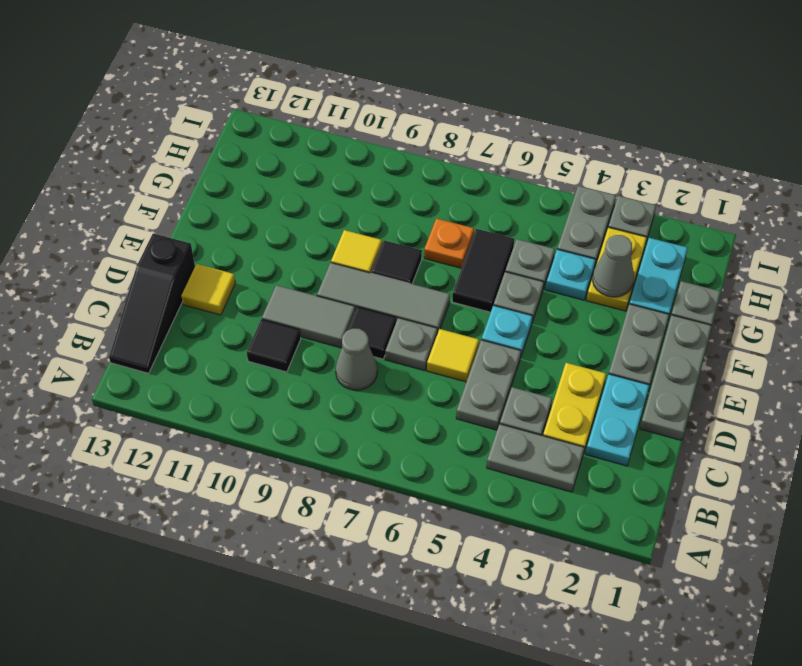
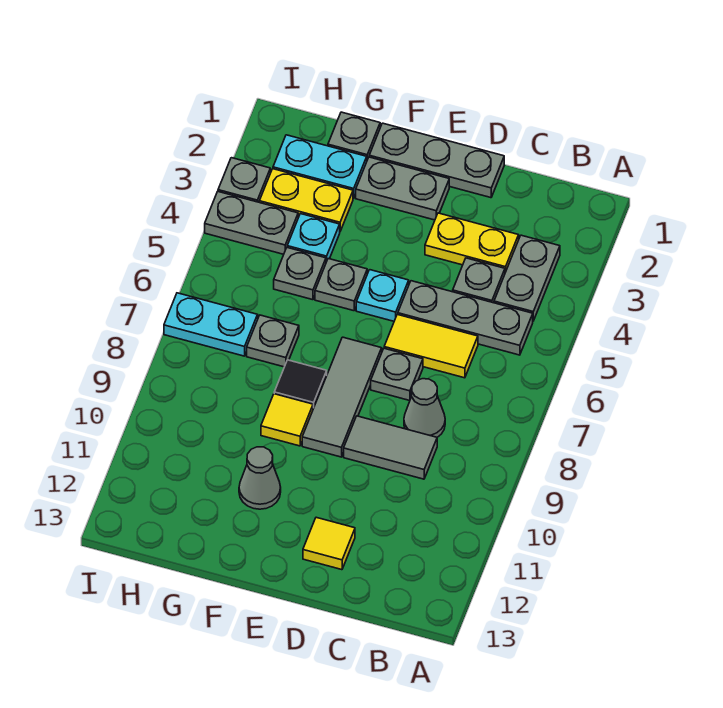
black 1x3 slope [109,233,195,373] -> none
cyan 1x2 plate [586,374,650,466] -> cyan 1x2 plate moved to [164,293,258,356]
grey 1x2 plate [456,340,521,430] -> grey 1x3 plate [398,281,533,355]
black 1x1 tile [247,319,301,372] -> none
yellow 1x1 tile [427,329,479,382] -> yellow 1x2 tile [384,314,478,378]
black 1x1 tile [347,307,396,359] -> none
grey 1x2 tile [262,285,355,348] -> grey 1x2 tile turned to [344,416,437,479]
black 1x2 tile [452,229,514,312] -> none
grey 1x1 cone [592,235,634,297] -> grey 1x1 cone moved to [239,447,281,509]
orange 1x1 plate [424,219,474,268] -> grey 1x1 plate [247,315,299,367]

